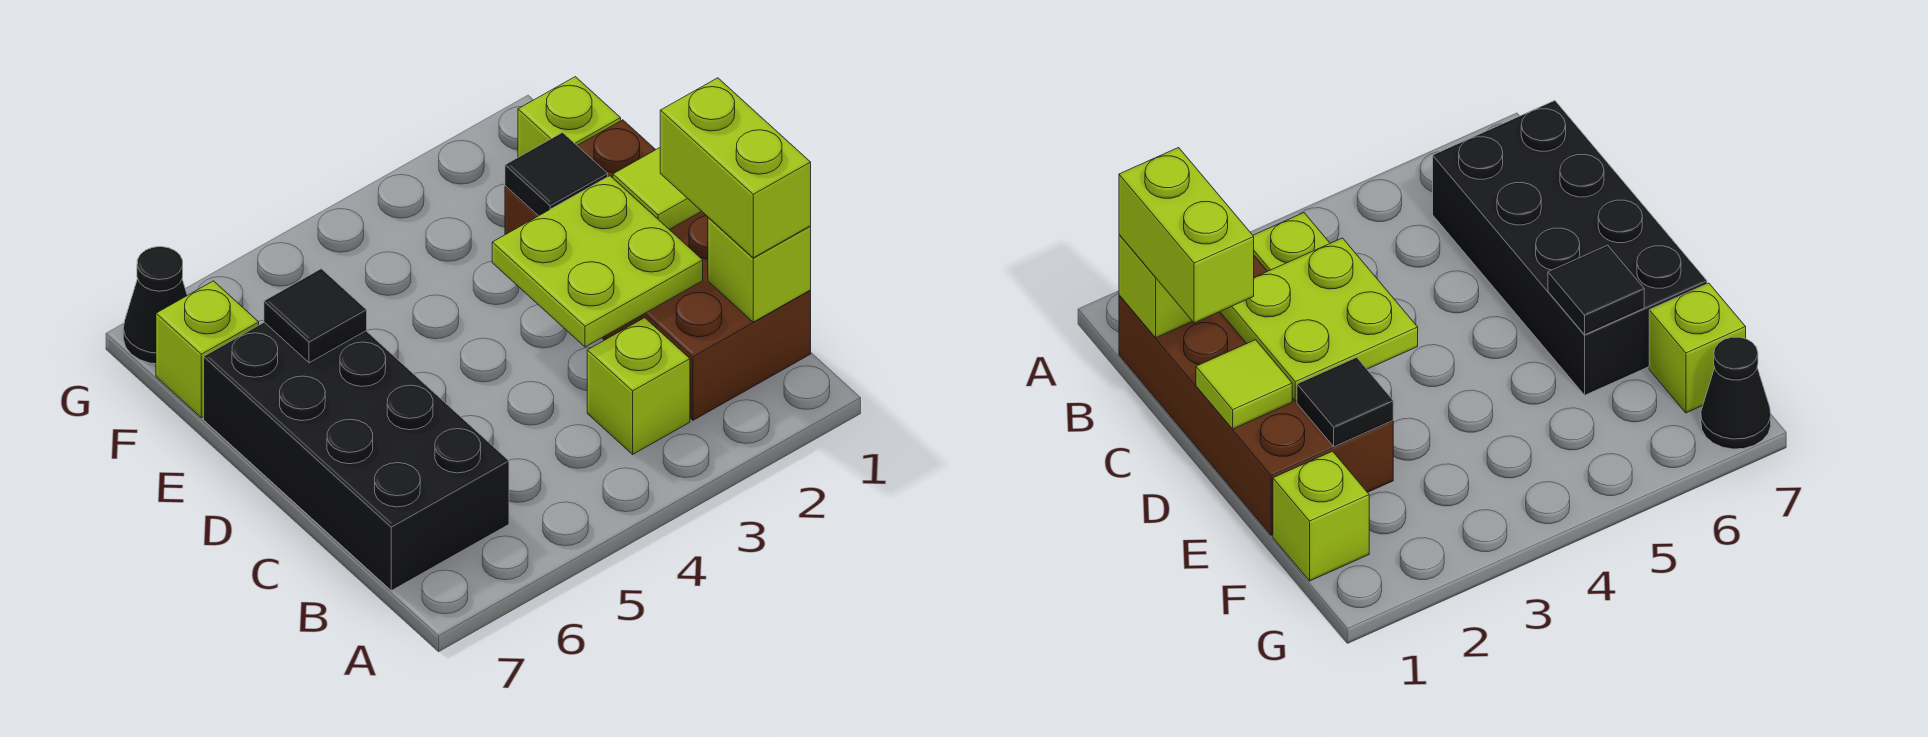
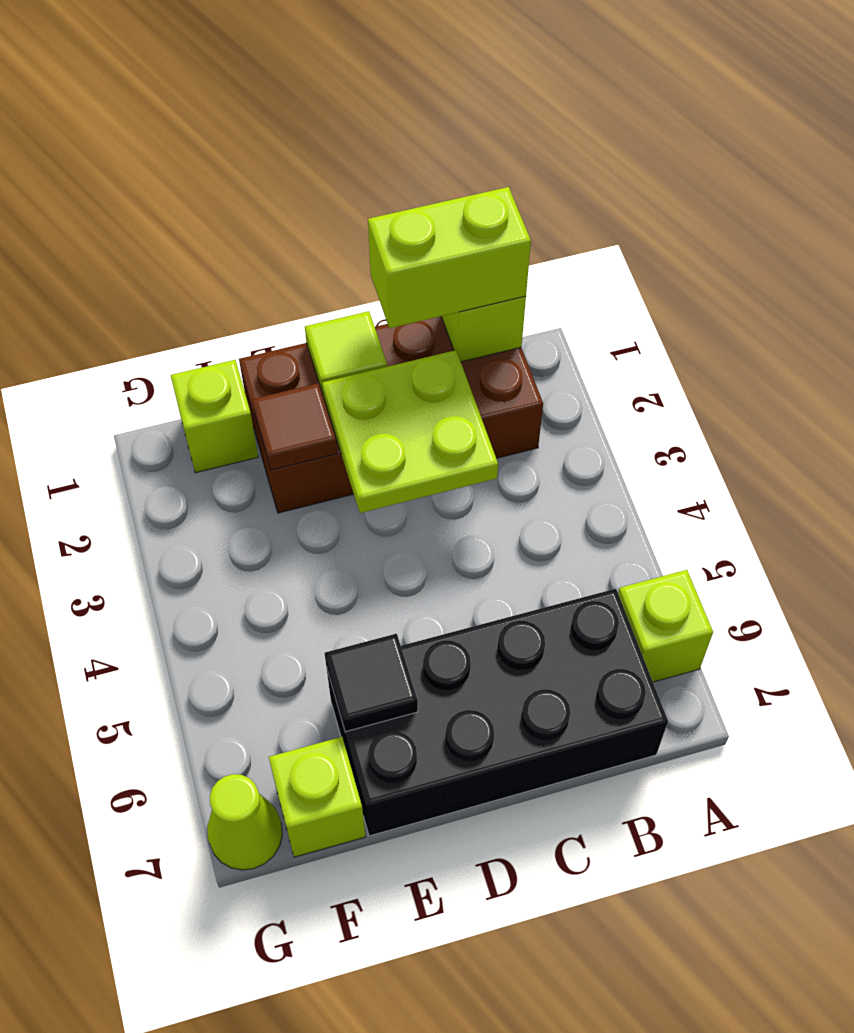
lime 1x1 brick [587,318,690,454] -> lime 1x1 brick moved to [618,570,713,682]
black 1x1 tile [505,133,608,216] -> brown 1x1 tile [252,383,337,470]
black 1x1 cone [123,247,187,364] -> lime 1x1 cone [207,774,282,870]

